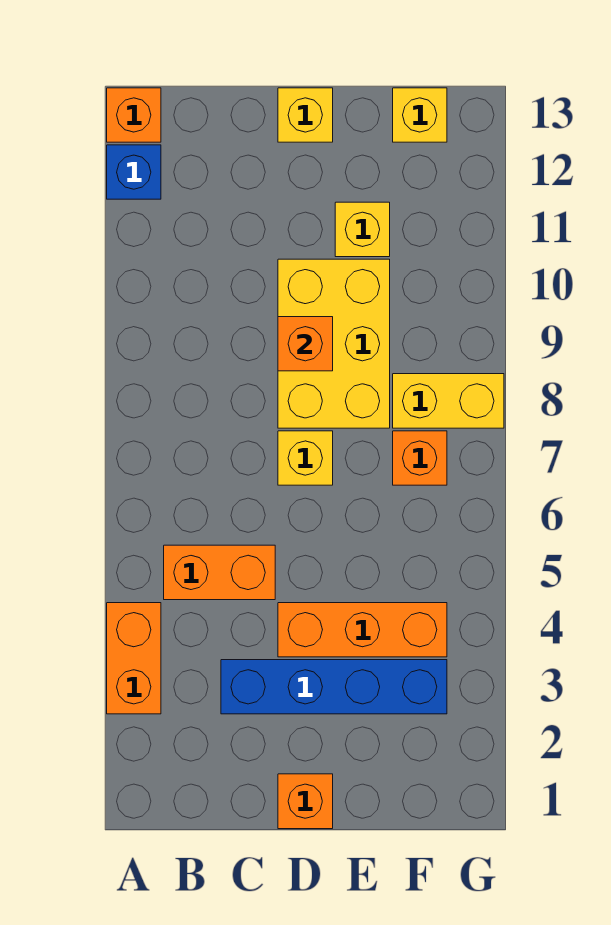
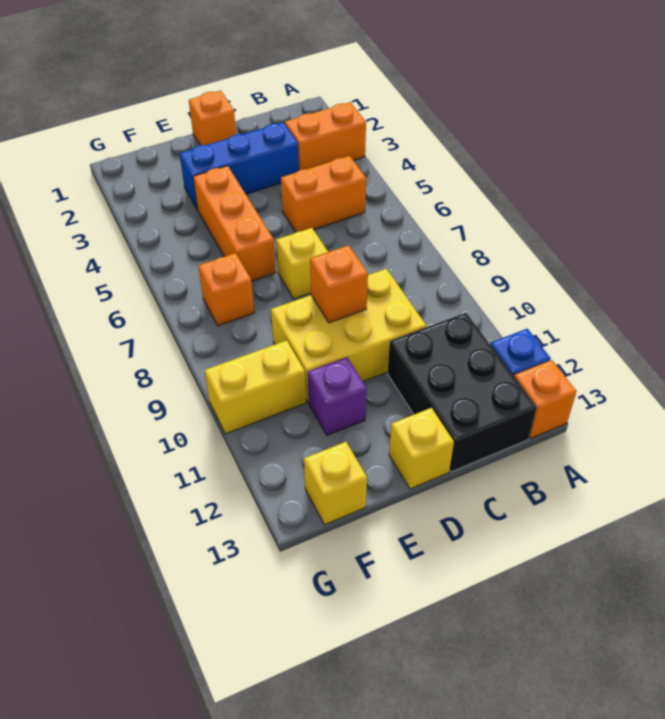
orange 1x2 brick [107,603,161,714] -> orange 1x2 brick turned to [285,102,366,170]
none -> black 2x3 brick [388,313,537,472]
blue 1x4 brick [221,660,447,714] -> blue 1x3 brick [180,122,299,210]
orange 1x3 brick [278,603,447,657] -> orange 1x3 brick turned to [193,166,276,281]
yellow 2x3 brick [278,259,390,428] -> yellow 2x3 brick turned to [271,269,426,402]
yellow 1x1 brick [335,202,390,257] -> purple 1x1 brick [308,357,367,435]
yellow 1x2 brick [393,374,504,428] -> yellow 1x2 brick moved to [205,340,306,434]

